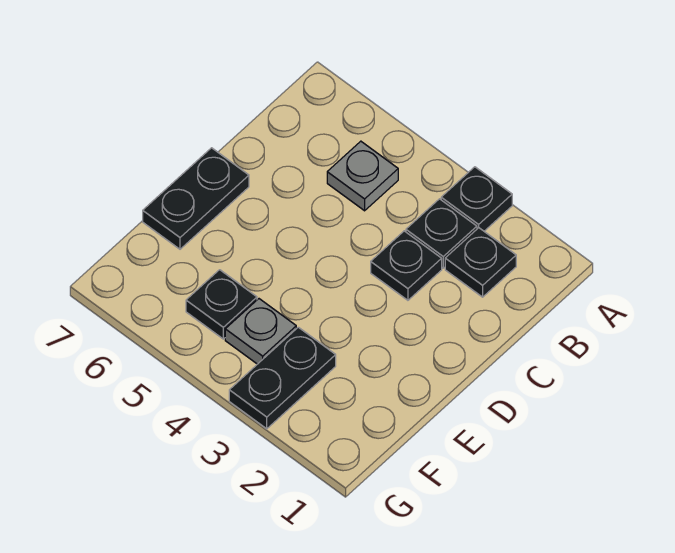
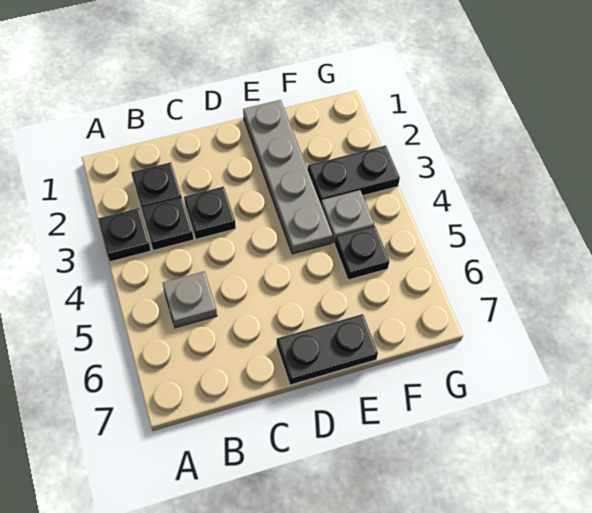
none -> grey 1x4 plate [243,100,333,254]

